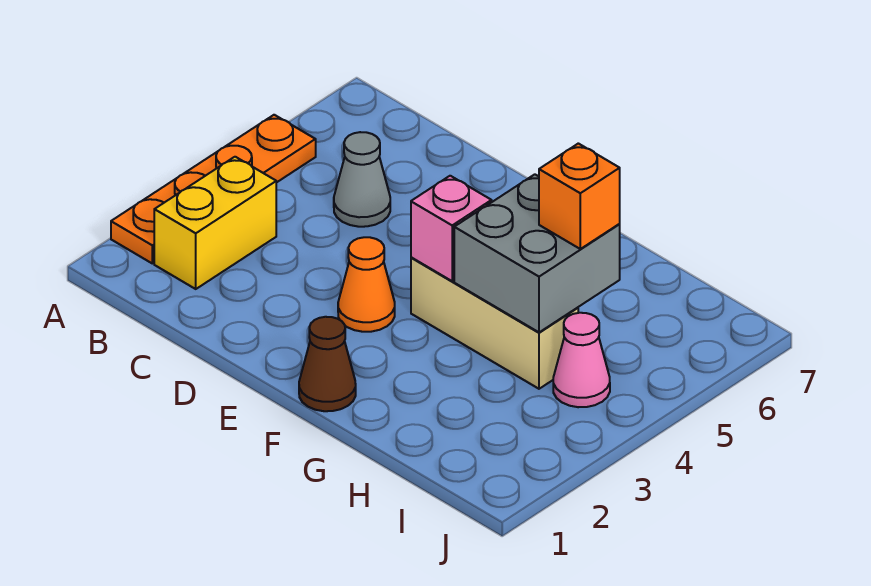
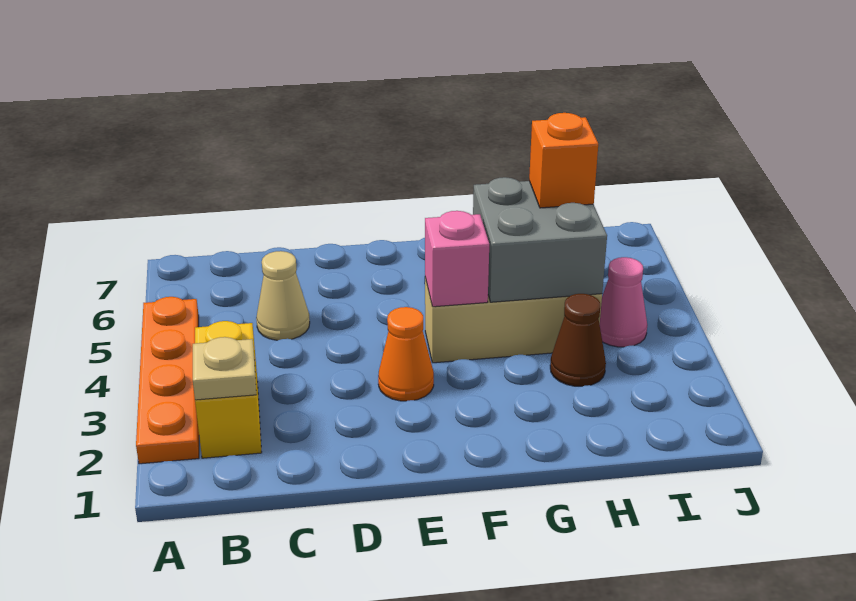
none -> tan 1x1 plate [193,337,256,400]
grey 1x1 cone [334,132,390,227] -> tan 1x1 cone [256,251,310,340]
brown 1x1 cone [299,317,356,411] -> brown 1x1 cone moved to [550,294,606,386]

